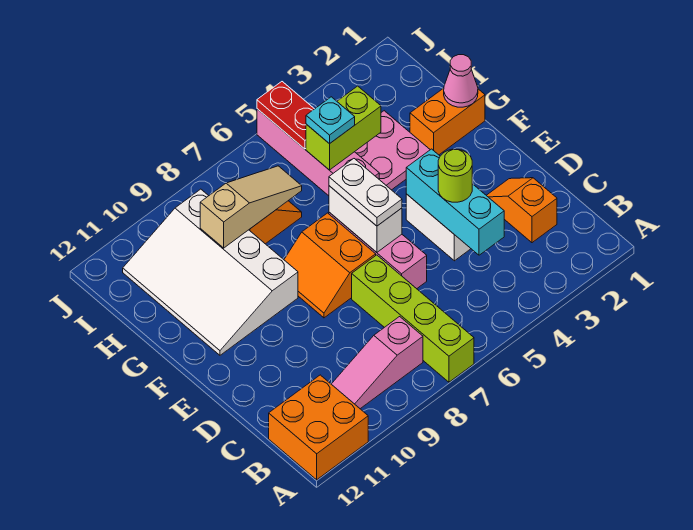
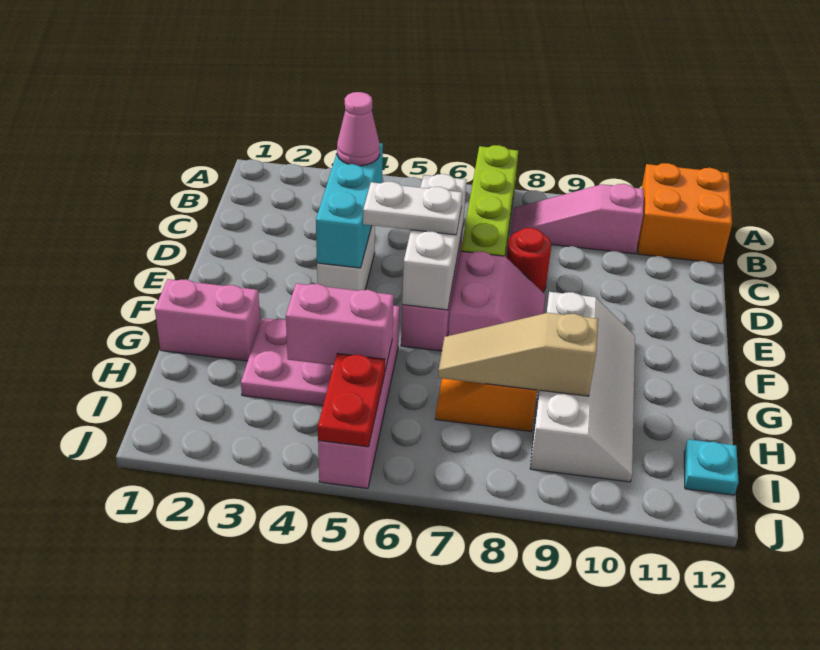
pink 1x3 slope [332,317,423,409] -> pink 1x3 slope turned to [510,184,644,254]
orange 1x2 slope [486,178,557,243] -> none
lime 1x1 round brick [438,149,472,202] -> none
none -> red 1x1 round brick [507,228,551,292]
white 1x2 brick [329,186,402,252] -> white 1x3 brick [402,174,466,310]
white 1x2 plate [329,159,402,226] -> white 1x2 plate turned to [363,182,462,235]
orange 2x2 slope [284,213,376,318] -> pink 2x2 slope [448,251,545,336]
white 3x4 slope [123,189,298,355] -> white 2x4 slope [530,292,635,482]
orange 1x2 brick [410,88,485,155] -> pink 1x2 brick [155,279,260,361]
pink 1x1 cone [444,55,478,107] -> pink 1x1 cone moved to [337,92,380,166]
lime 1x2 brick [306,86,381,170] -> pink 1x2 brick [286,283,394,370]
cyan 1x1 plate [306,97,355,144] -> cyan 1x1 plate moved to [684,439,739,495]

